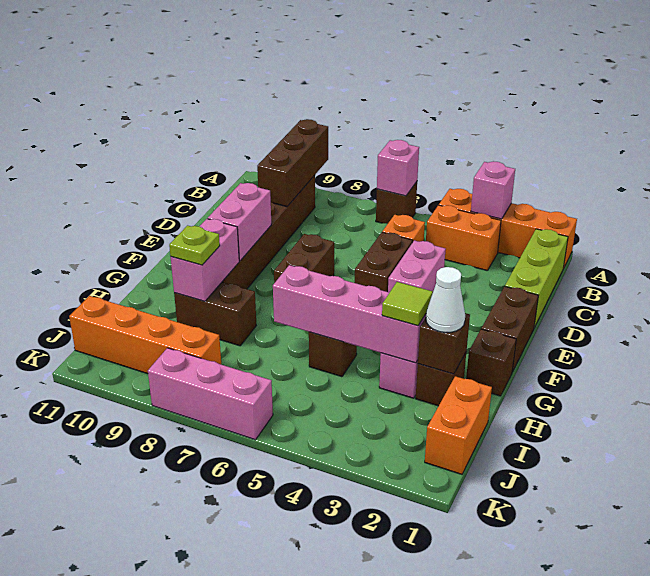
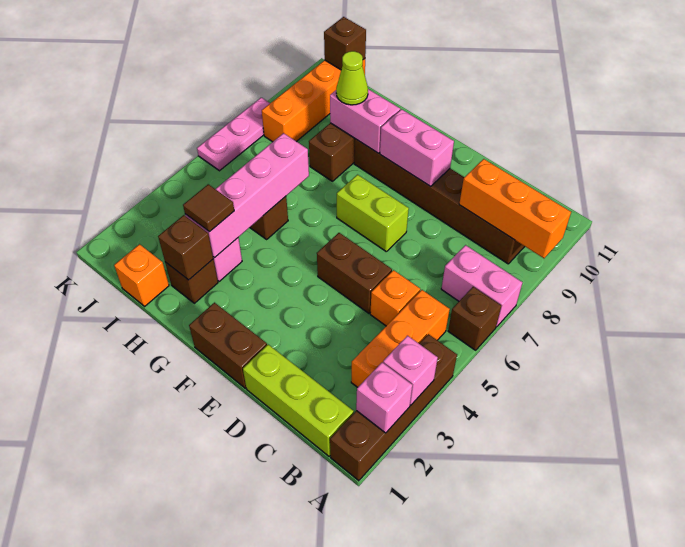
orange 1x4 brick [439,189,577,269] -> brown 1x4 brick [330,334,457,481]
pink 1x1 brick [377,140,419,196] -> pink 1x1 brick moved to [356,362,412,433]
brown 1x3 brick [257,119,328,207] -> orange 1x3 brick [459,159,571,258]
orange 1x2 brick [426,205,501,271] -> orange 1x3 brick [351,290,450,387]
pink 1x2 brick [388,240,446,293] -> pink 1x2 brick moved to [441,245,523,327]
brown 1x2 brick [274,234,334,283] -> lime 1x2 brick [337,175,409,251]
brown 1x1 brick [466,329,516,396] -> brown 1x1 brick moved to [324,17,366,70]
white 1x1 cone [426,267,465,333] -> none
lime 1x1 tile [382,282,433,326] -> brown 1x1 tile [183,184,234,232]
lime 1x1 plate [169,226,220,265] -> lime 1x1 cone [336,51,368,105]
orange 1x2 brick [425,376,492,474] -> orange 1x1 brick [114,244,169,306]
pink 1x3 brick [148,348,273,440] -> pink 1x3 plate [197,98,270,171]

